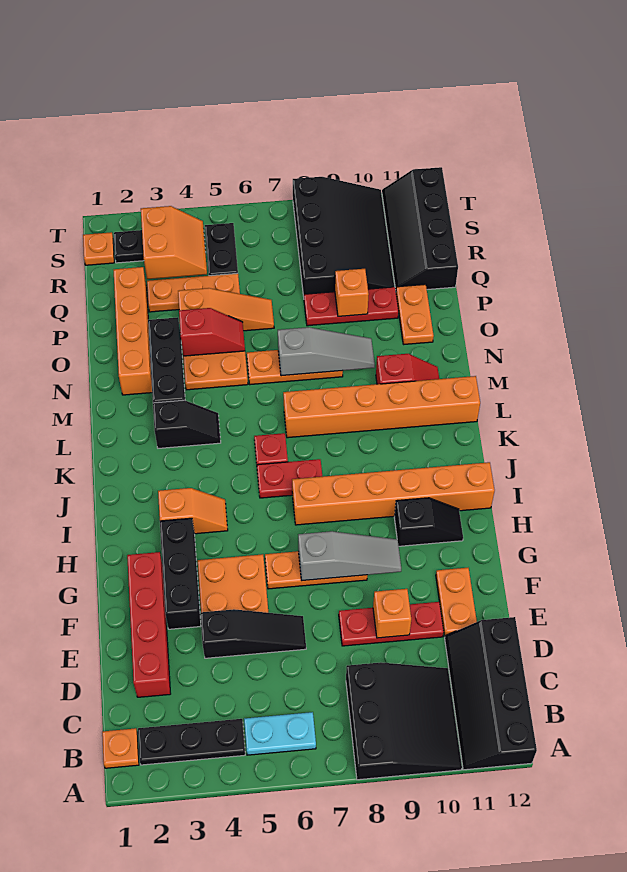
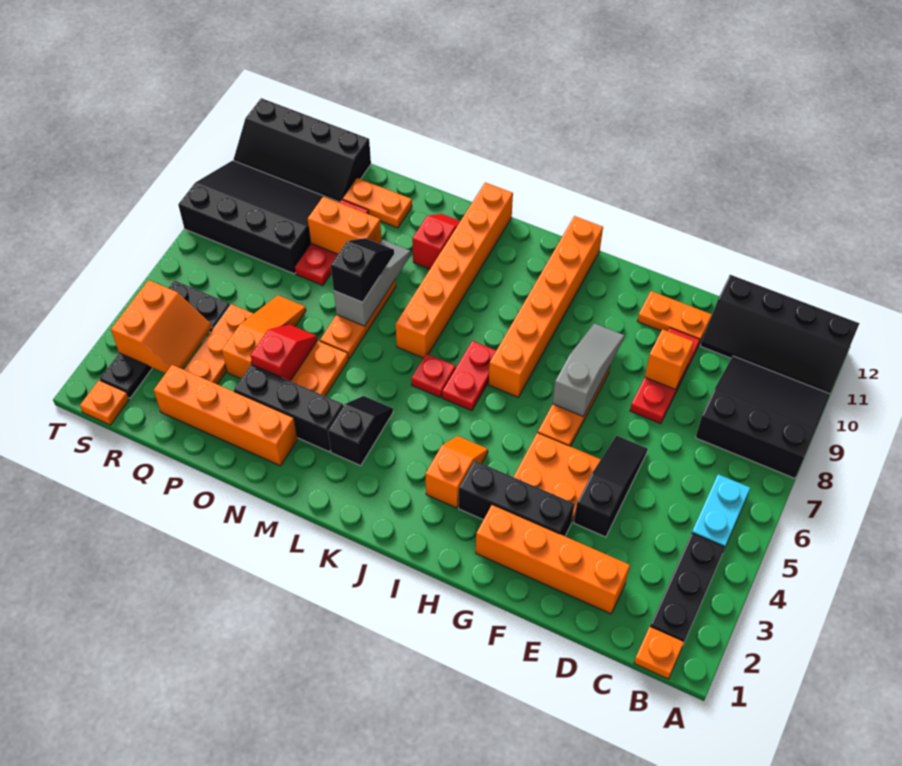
red 1x4 brick [127,552,170,697] -> orange 1x4 brick [476,505,630,614]
black 1x2 slope [394,498,463,546] -> black 1x2 slope moved to [331,238,394,302]
orange 1x1 brick [335,269,369,316] -> orange 1x2 brick [308,197,382,254]
orange 2x2 slope [141,206,207,279] -> orange 2x2 slope turned to [111,280,212,373]

